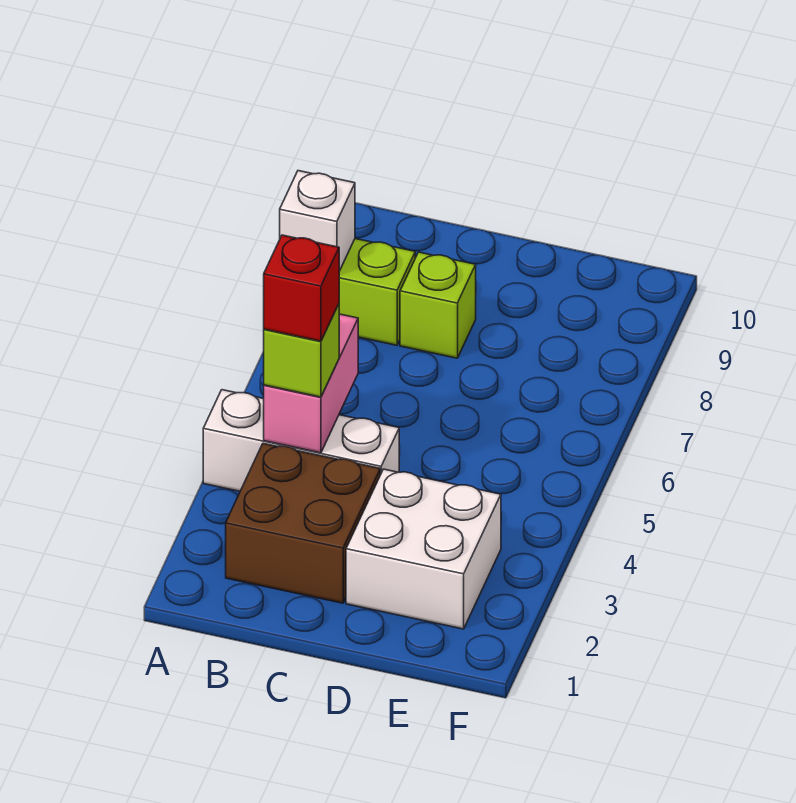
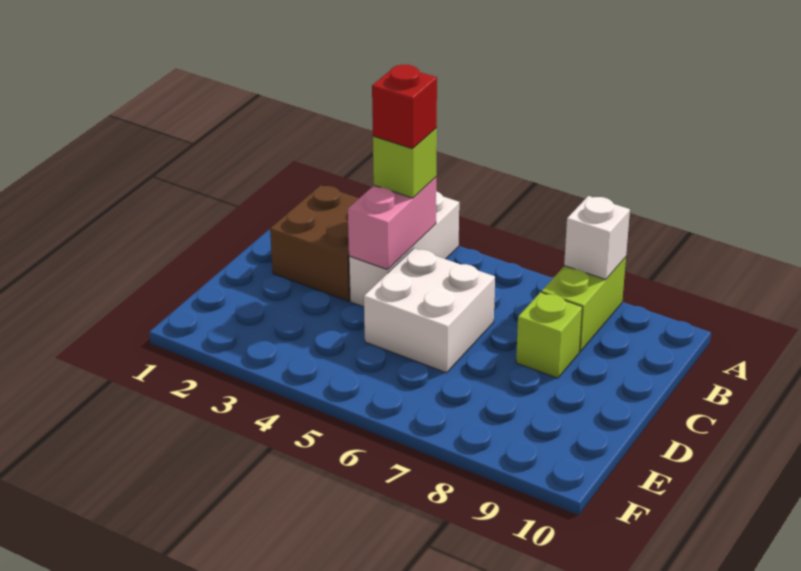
pink 1x2 brick [264,314,358,453] -> pink 1x2 brick turned to [348,177,436,270]
white 2x2 brick [346,469,501,629] -> white 2x2 brick moved to [364,248,495,373]

